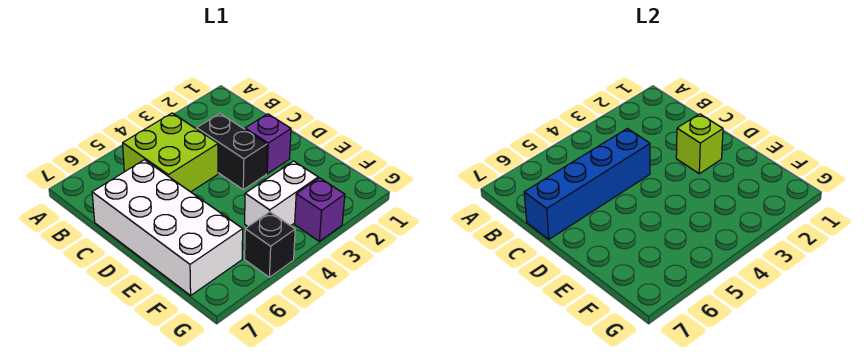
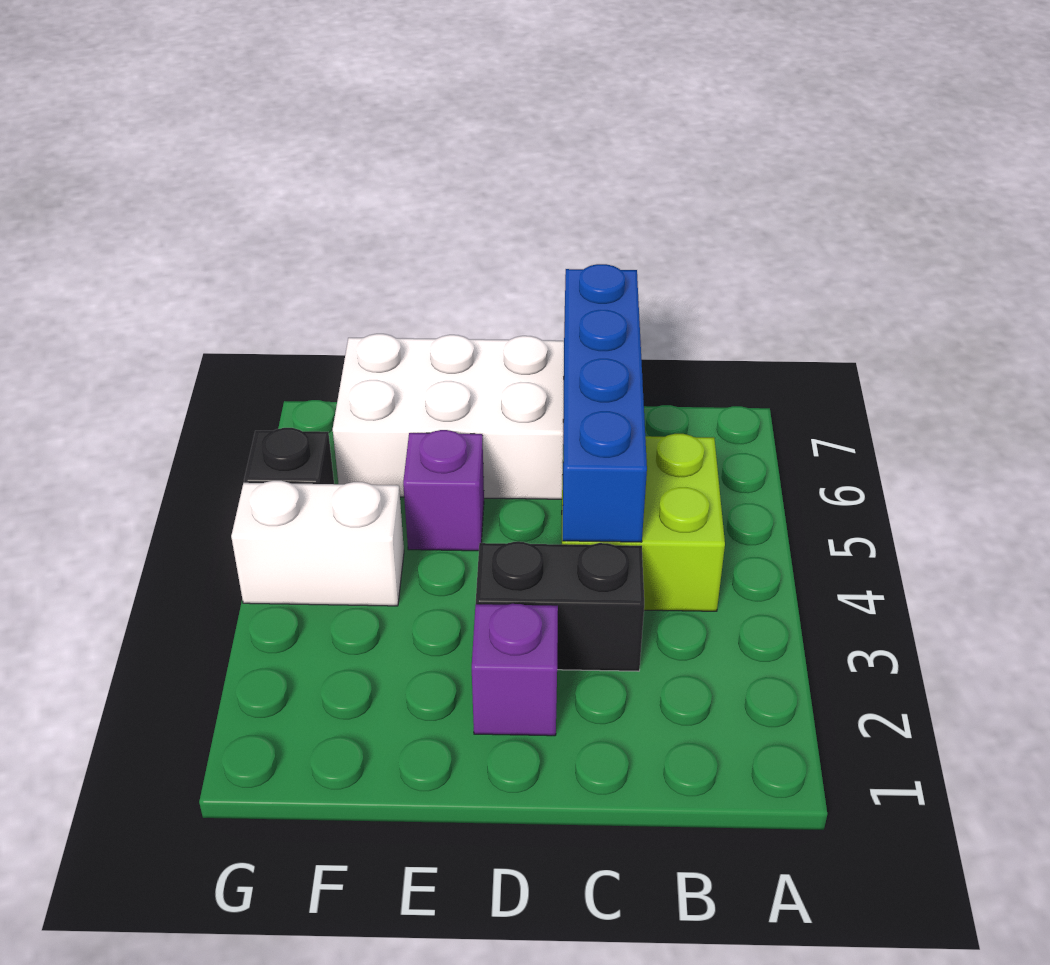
lime 1x1 brick [676,114,723,174] -> none
white 1x2 brick [245,161,318,226] -> white 1x2 brick turned to [231,481,404,606]
purple 1x1 brick [295,178,345,241] -> purple 1x1 brick moved to [403,430,484,551]

